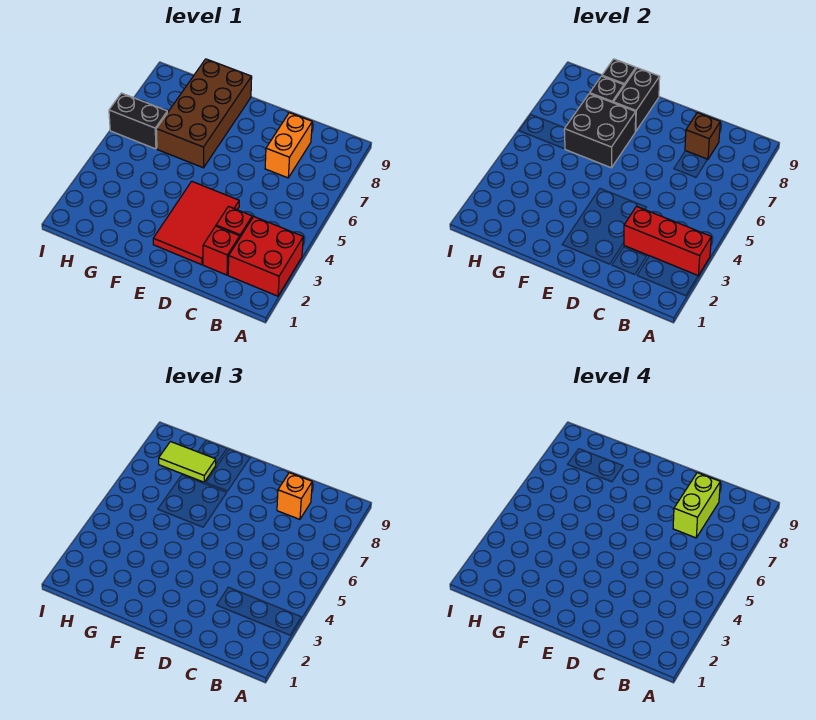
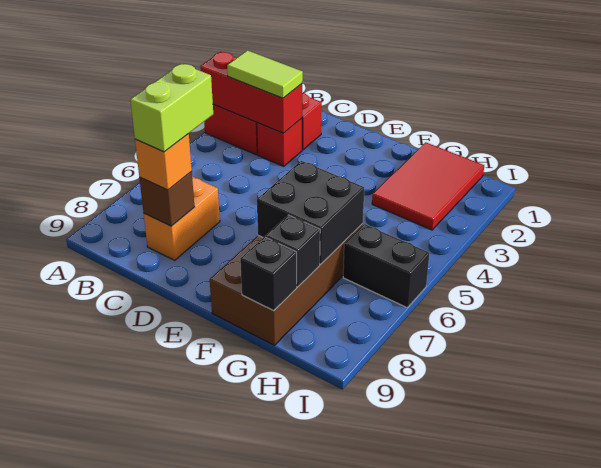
red 2x3 tile [153,181,239,265] -> red 2x3 tile moved to [372,142,484,230]
black 1x2 brick [613,68,660,132] -> none
lime 1x2 tile [159,442,216,482] -> lime 1x2 tile moved to [227,50,303,98]

